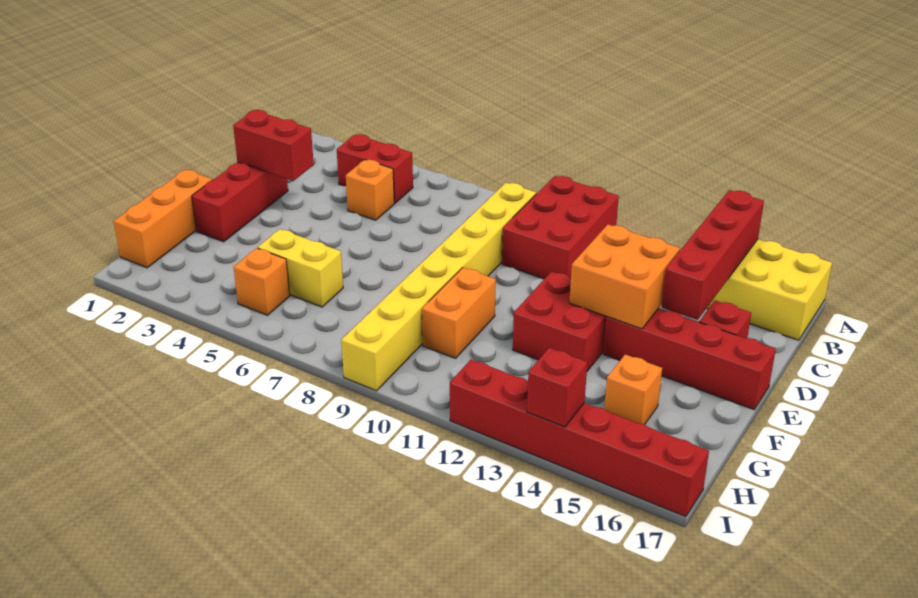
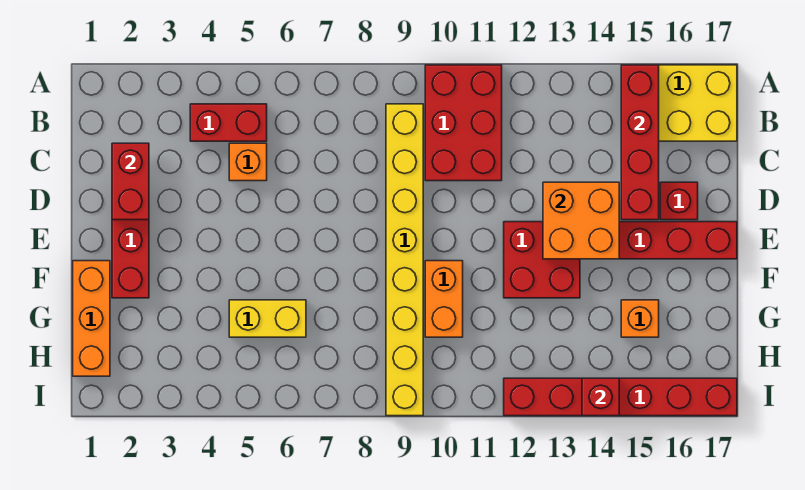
red 1x2 brick [233,110,314,181] -> red 1x2 brick turned to [112,143,149,220]
orange 1x1 brick [234,248,290,315] -> none

